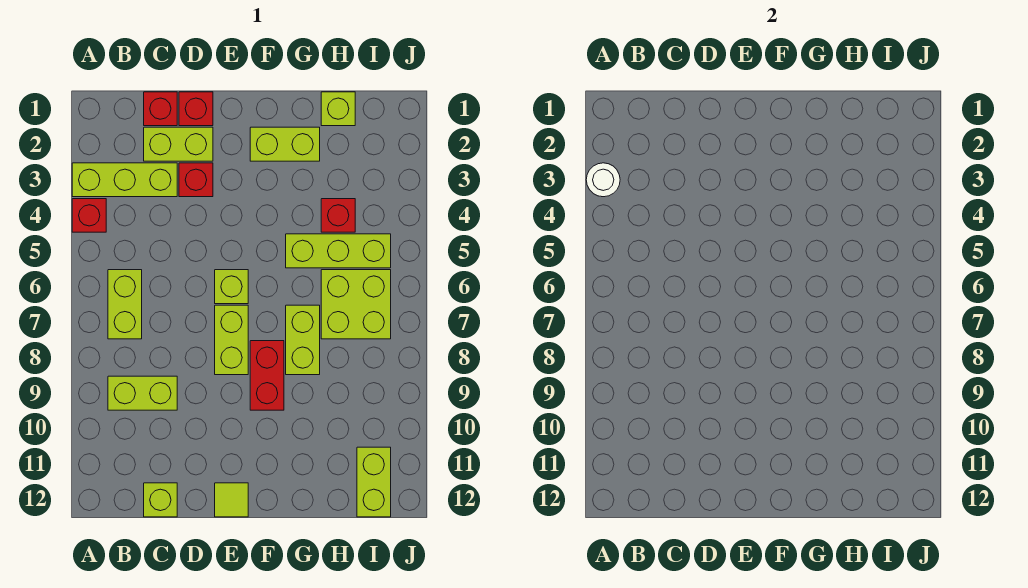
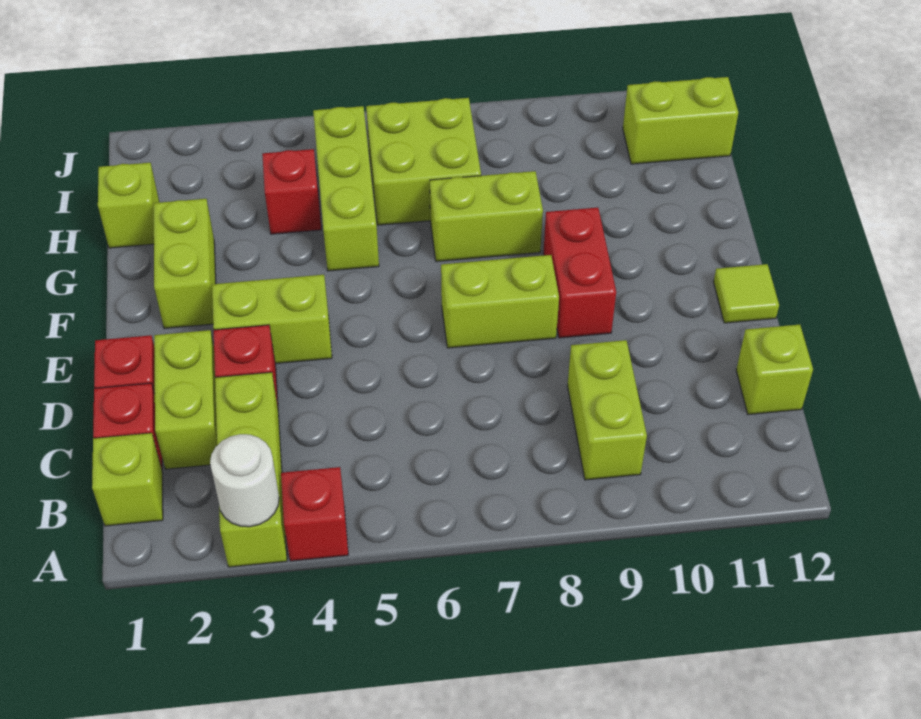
lime 1x2 brick [108,270,142,339] -> lime 1x2 brick moved to [212,275,332,364]
lime 1x1 brick [215,270,248,304] -> lime 1x1 brick moved to [92,433,163,526]
red 1x2 brick [250,341,284,410] -> red 1x2 brick turned to [543,208,616,338]

